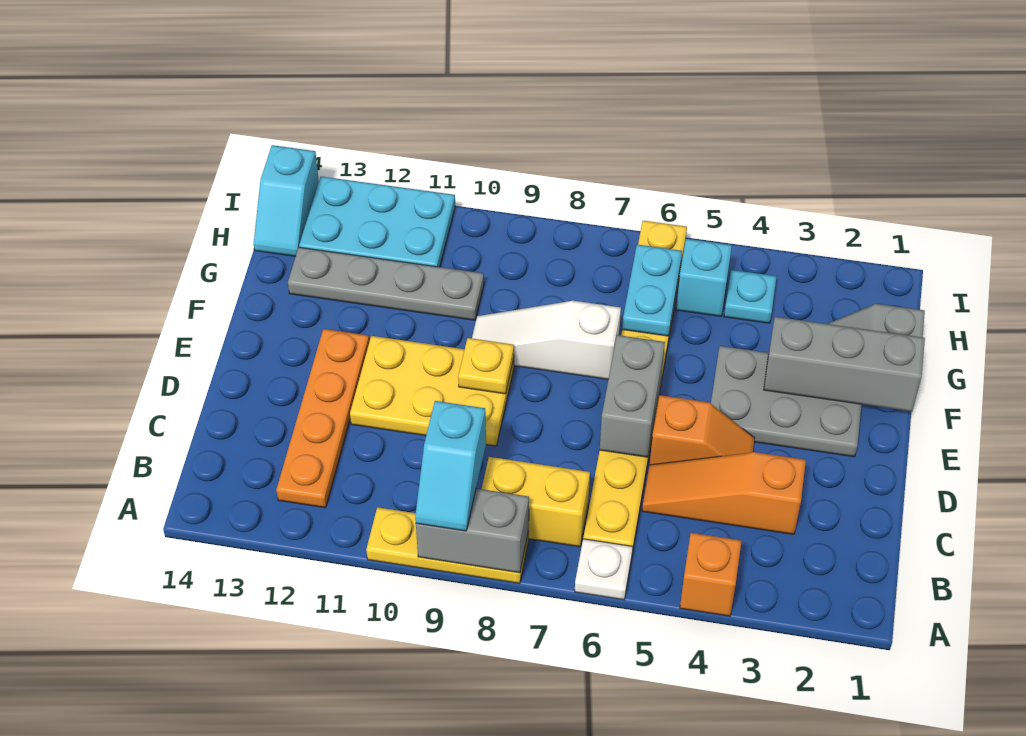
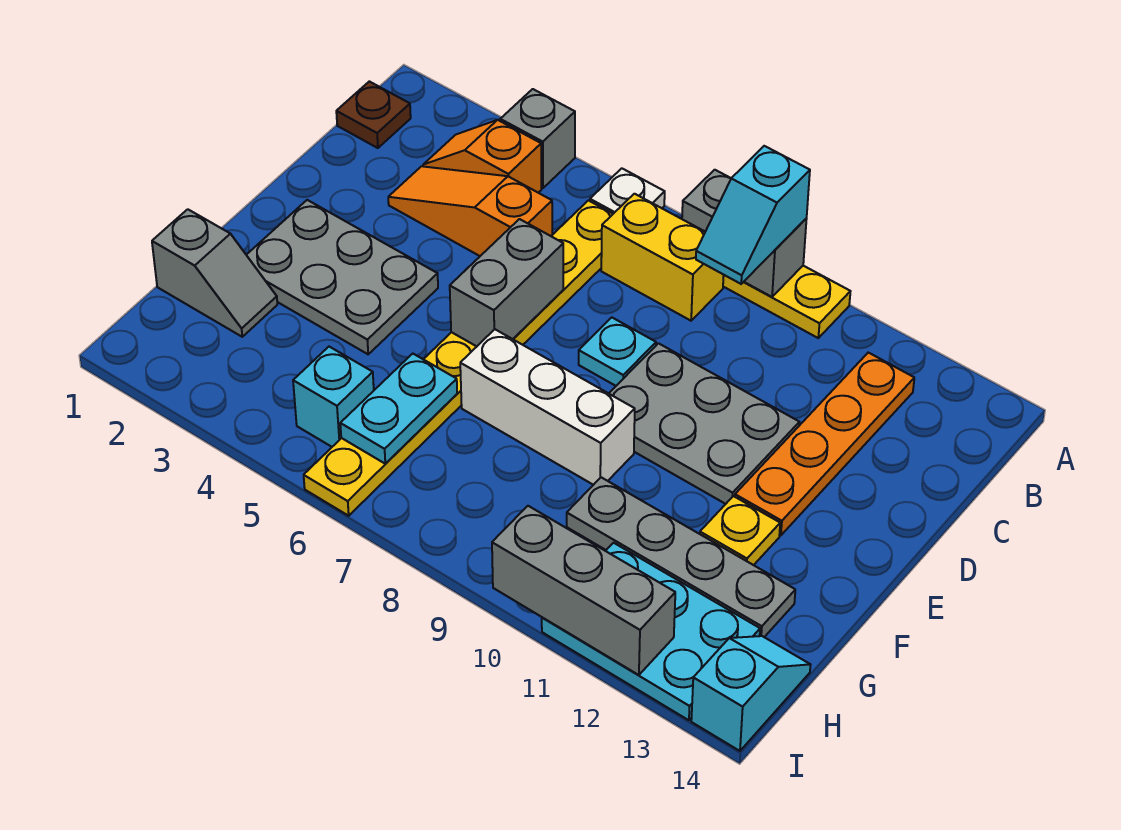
orange 1x1 brick [680,533,741,616] -> grey 1x1 brick [500,89,575,188]
cyan 1x2 slope [415,401,486,531] -> cyan 1x2 slope turned to [696,146,810,284]
none -> brown 1x1 plate [336,81,411,148]
orange 1x3 slope [642,452,806,534] -> orange 1x3 slope turned to [388,166,552,256]
orange 1x2 slope [650,395,755,465] -> orange 1x2 slope moved to [423,120,541,193]
yellow 2x3 plate [350,336,514,446] -> grey 2x3 plate [609,343,799,504]
yellow 1x1 plate [458,338,514,394] -> yellow 1x1 plate moved to [700,496,780,565]
grey 1x3 brick [764,317,925,412] -> grey 1x3 brick moved to [492,506,675,675]
white 1x3 slope [472,301,621,379] -> white 1x3 brick [460,329,635,485]
cyan 1x1 plate [724,270,777,323] -> cyan 1x1 plate moved to [579,317,656,386]

